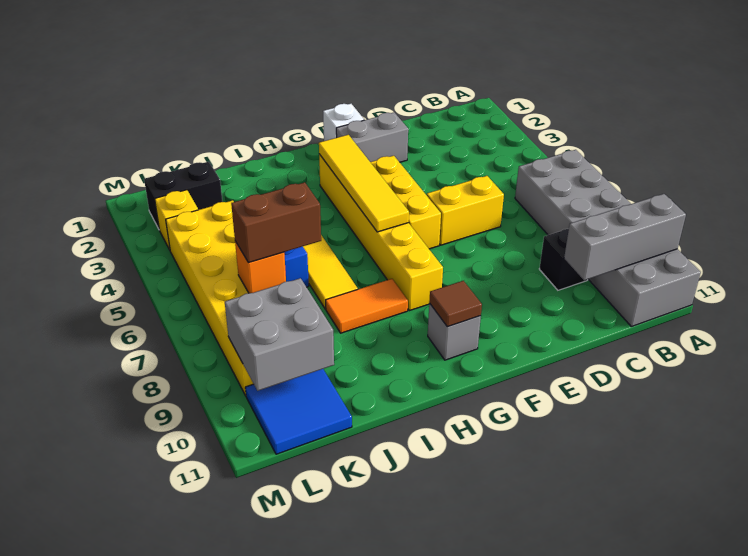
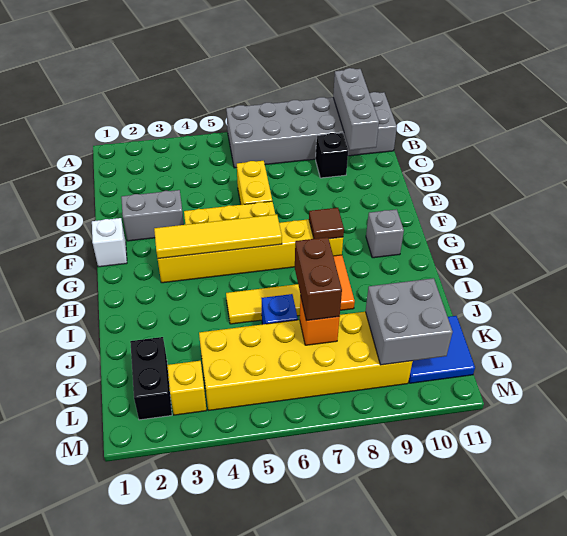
grey 1x2 brick [336,112,408,162] -> grey 1x2 brick turned to [121,190,184,241]
brown 1x1 tile [429,281,482,327] -> brown 1x1 tile moved to [309,208,344,239]

